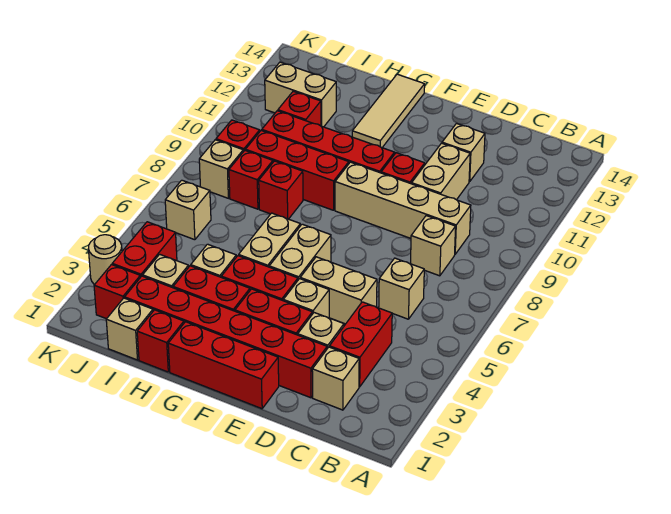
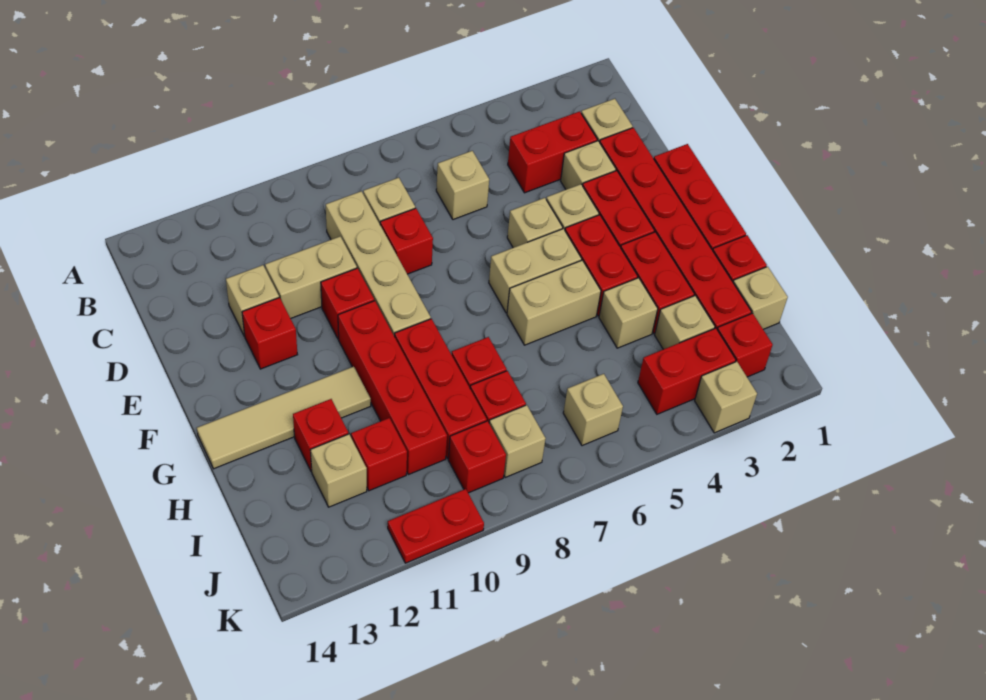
tan 1x2 brick [300,257,377,324] -> tan 1x1 brick [507,198,563,248]
none -> red 1x1 brick [380,208,433,274]
none -> red 1x1 brick [242,298,298,369]
tan 1x3 tile [352,74,425,148] -> tan 1x4 tile [197,366,371,469]
none -> red 1x1 brick [293,399,348,472]
tan 1x2 brick [265,62,336,127] -> tan 1x1 brick [310,434,367,507]
tan 1x1 round brick [88,235,122,285] -> tan 1x1 brick [695,362,757,433]
none -> red 1x2 plate [388,489,484,563]

